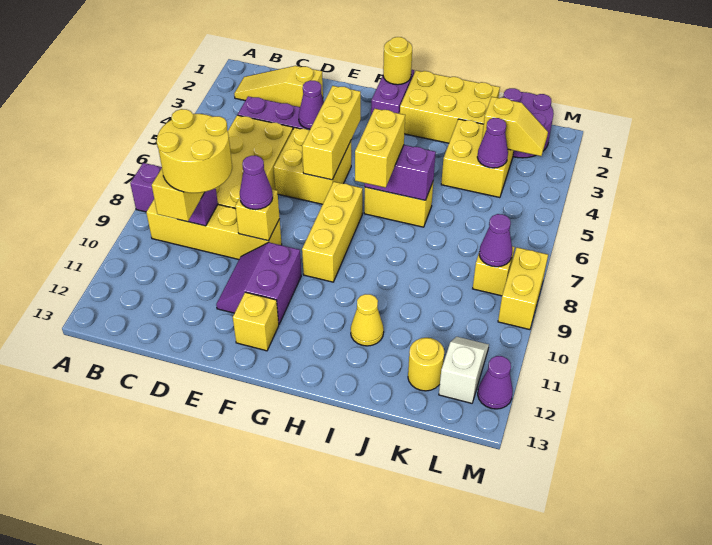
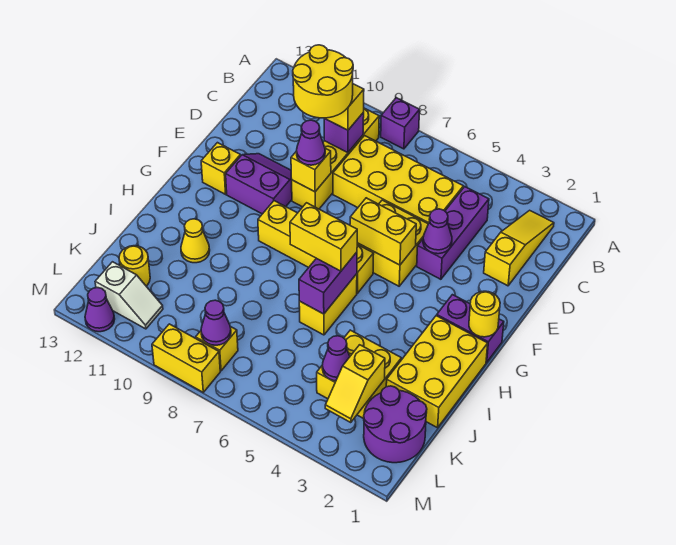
yellow 1x3 brick [302,86,361,180] -> yellow 1x2 brick [350,198,416,265]
yellow 1x3 brick [302,182,363,282] -> yellow 1x4 brick [258,201,374,293]

